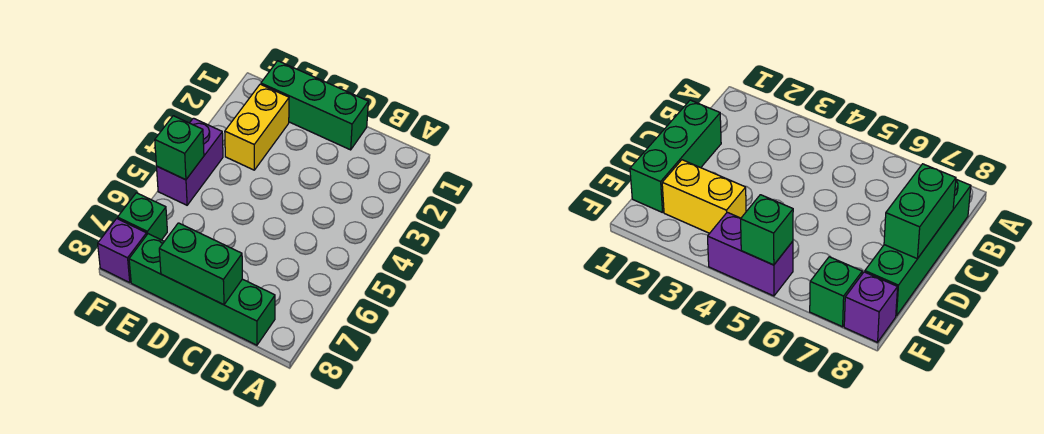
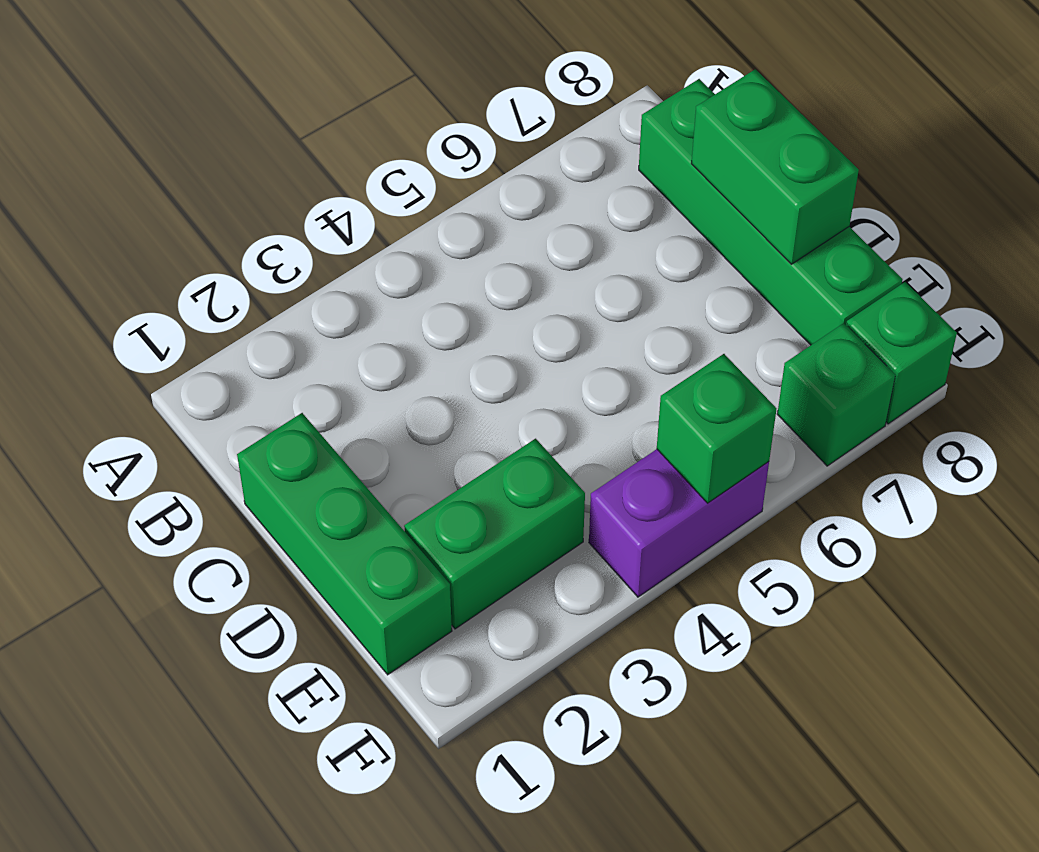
yellow 1x2 brick [225,84,289,170] -> green 1x2 brick [404,439,585,629]
purple 1x1 brick [98,219,147,282] -> green 1x1 brick [846,282,957,424]

